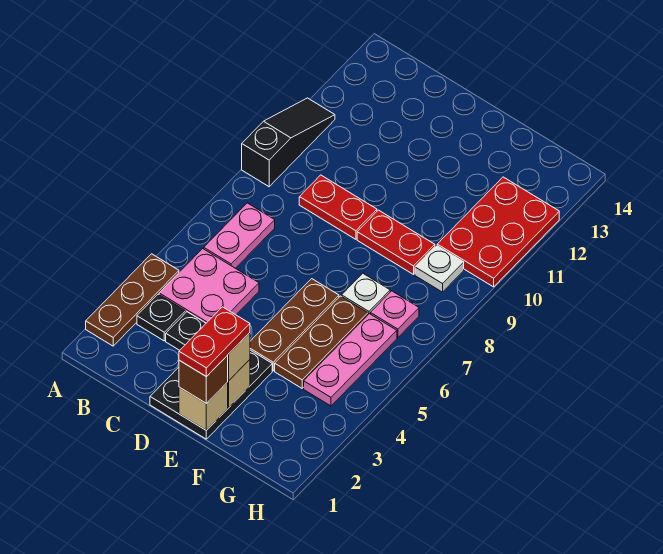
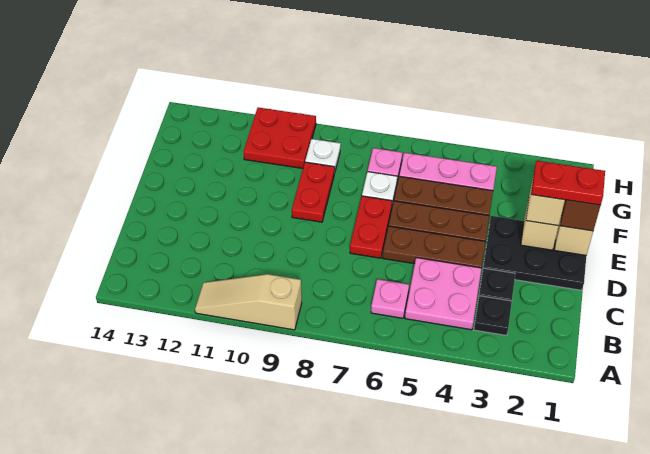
brown 1x3 plate [86,254,179,346] -> brown 1x3 plate moved to [383,226,486,268]
black 1x3 slope [242,98,335,187] -> tan 1x3 slope [195,274,302,330]
pink 1x2 plate [204,203,275,268] -> pink 1x1 plate [371,279,409,318]
red 1x2 plate [299,175,377,239] -> red 1x2 plate moved to [350,196,392,258]
red 2x3 plate [437,177,559,287] -> red 2x2 plate [244,108,316,168]

